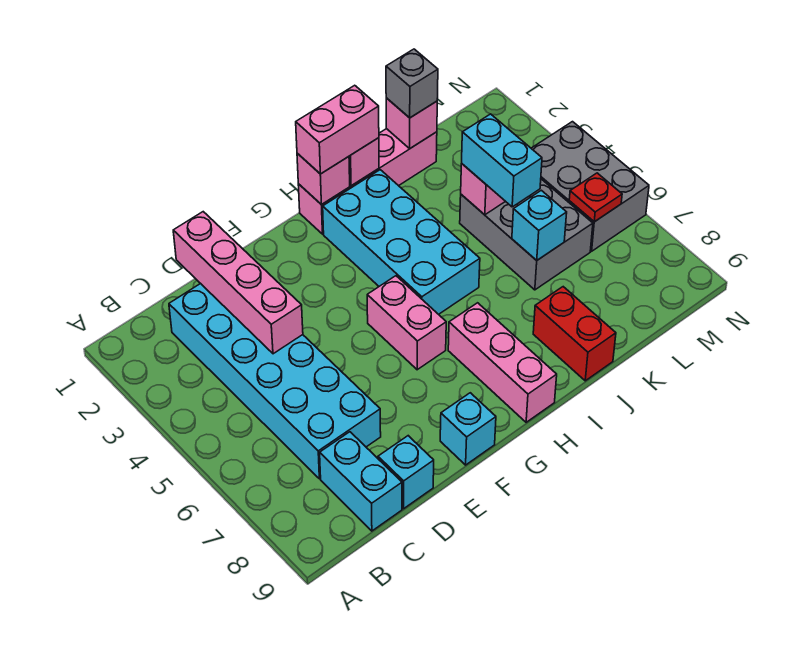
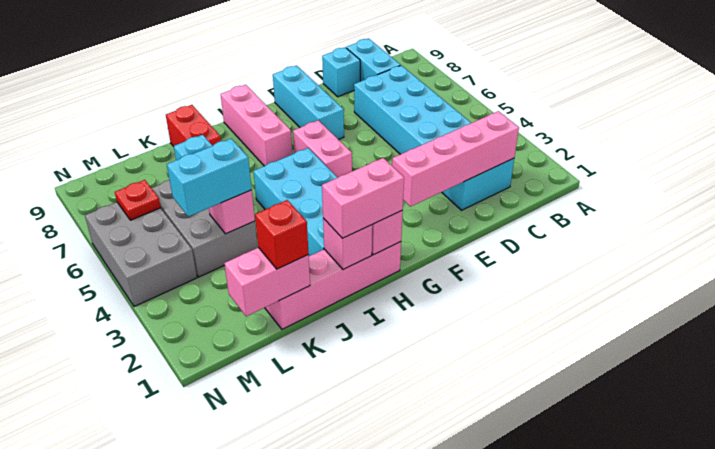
pink 1x4 brick [173,212,303,354] -> pink 1x4 brick turned to [392,111,519,207]
cyan 1x1 brick [440,393,496,465] -> cyan 1x3 brick [273,66,344,140]
pink 1x1 brick [386,98,437,148] -> pink 1x2 brick [224,248,310,316]
grey 1x1 brick [386,49,438,118] -> red 1x1 brick [255,200,308,269]
cyan 1x2 brick [462,114,542,207] -> cyan 1x2 brick turned to [167,139,252,217]

